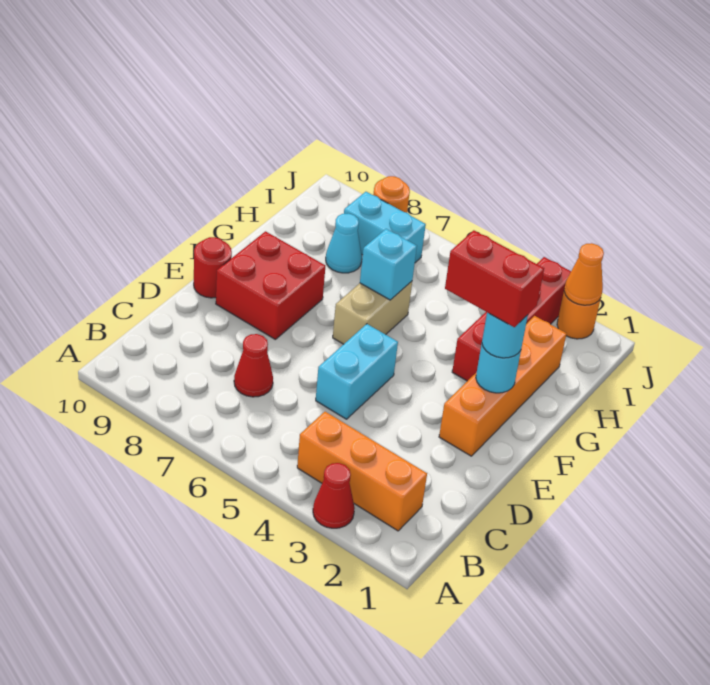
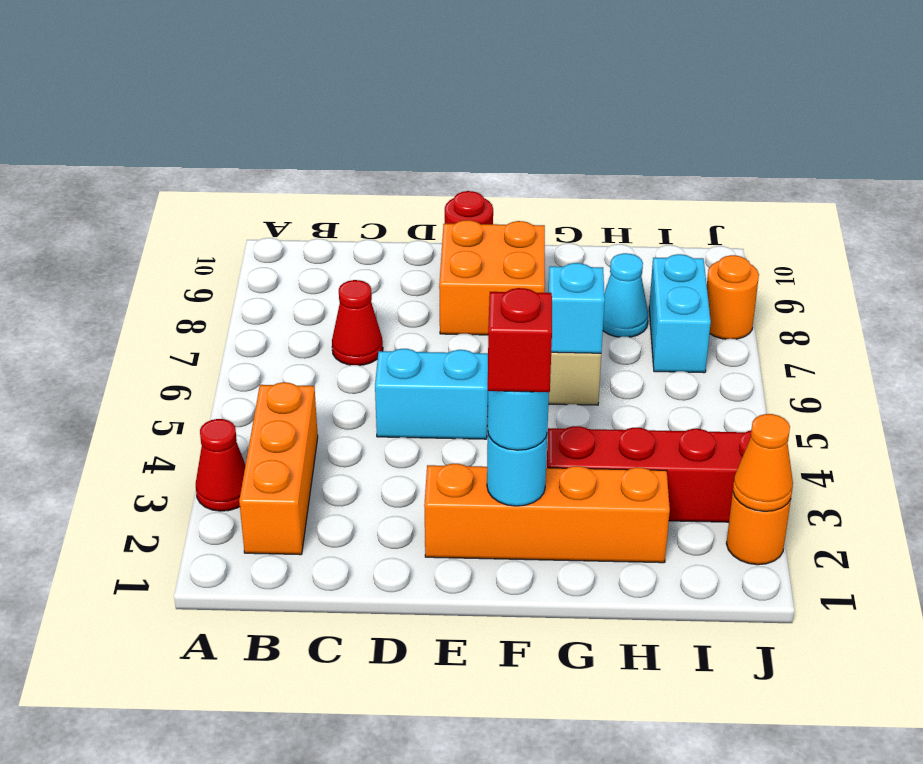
red 2x2 brick [216,231,325,340] -> orange 2x2 brick [439,220,545,335]
red 1x2 brick [445,230,544,327] -> red 1x1 brick [488,288,552,392]

